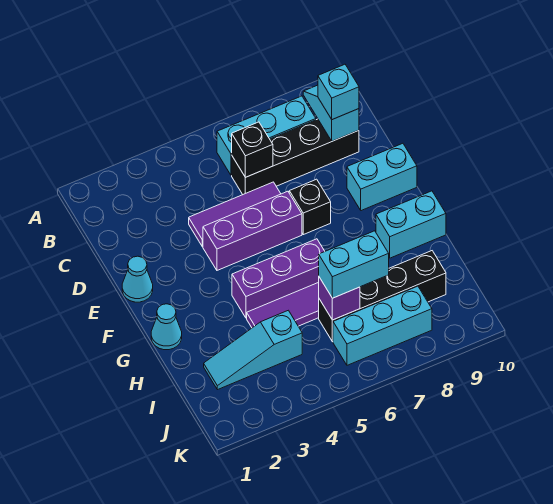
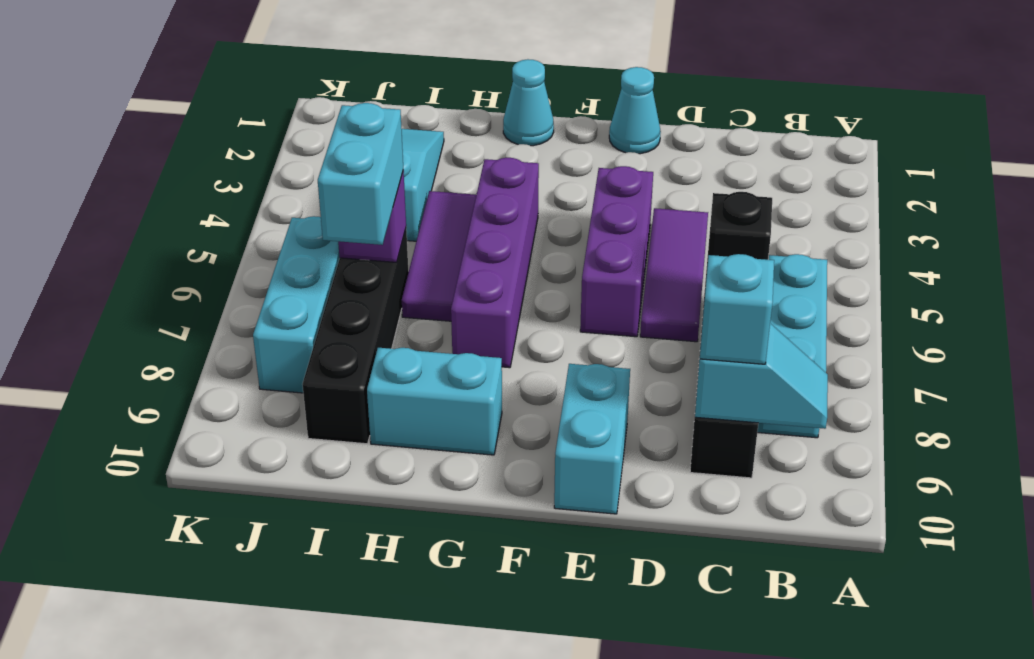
black 1x1 brick [289,179,331,235] -> none
purple 1x3 brick [232,239,325,318] -> purple 1x4 brick [451,158,539,368]
cyan 1x2 brick [376,191,446,258] -> cyan 1x2 brick turned to [367,348,502,455]

